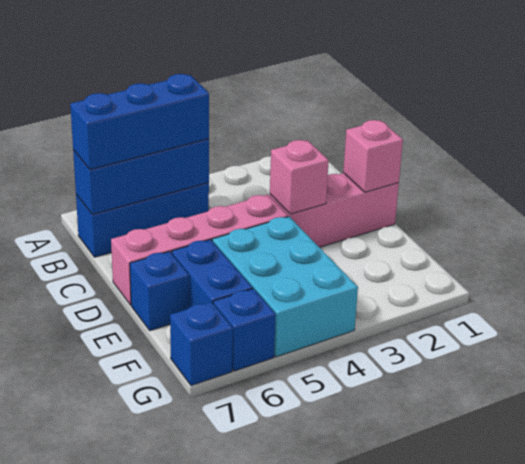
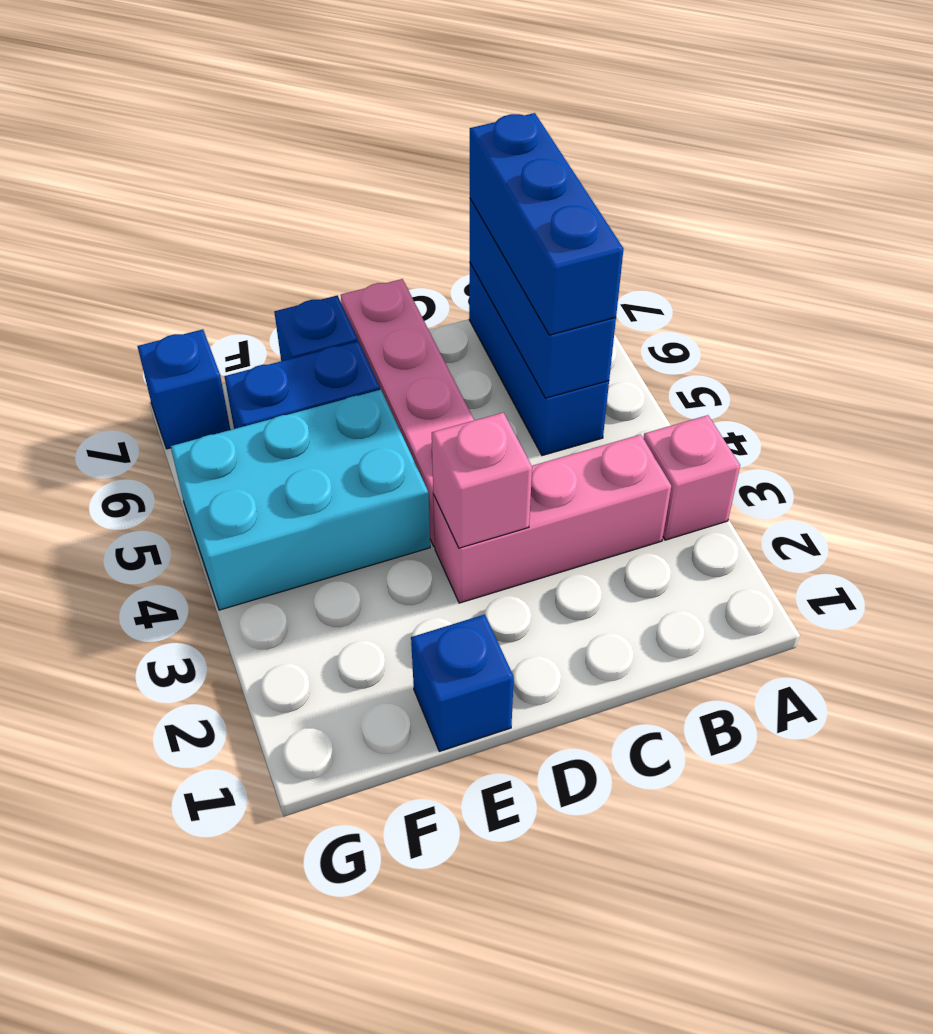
pink 1x3 brick [270,173,399,247] -> pink 1x3 brick turned to [433,435,671,603]
pink 1x1 brick [343,120,403,192] -> pink 1x1 brick moved to [643,415,740,540]
blue 1x1 brick [213,289,276,371] -> blue 1x1 brick moved to [411,614,514,751]

